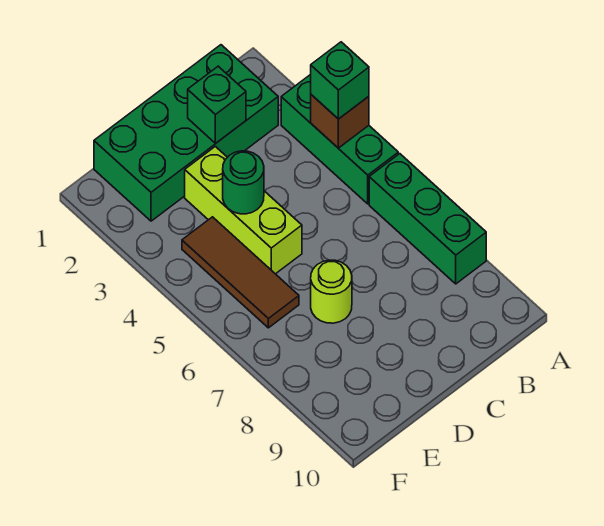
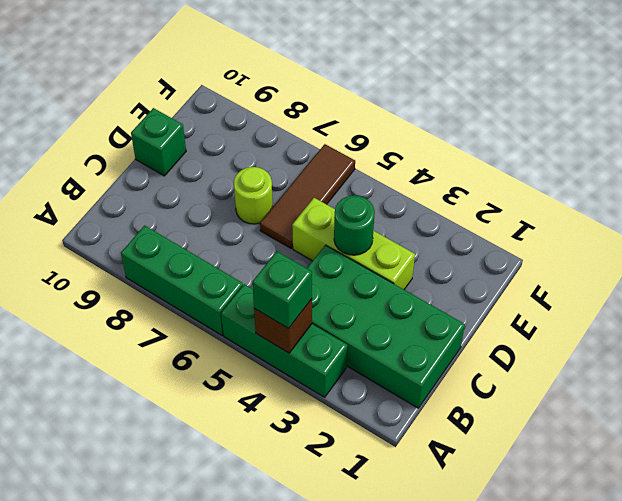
green 2x4 brick [94,45,278,221] -> green 2x4 brick turned to [307,245,465,408]
green 1x1 brick [188,66,246,143] -> green 1x1 brick moved to [131,108,186,176]
brown 1x3 tile [182,217,299,328] -> brown 1x3 tile turned to [260,144,355,248]

